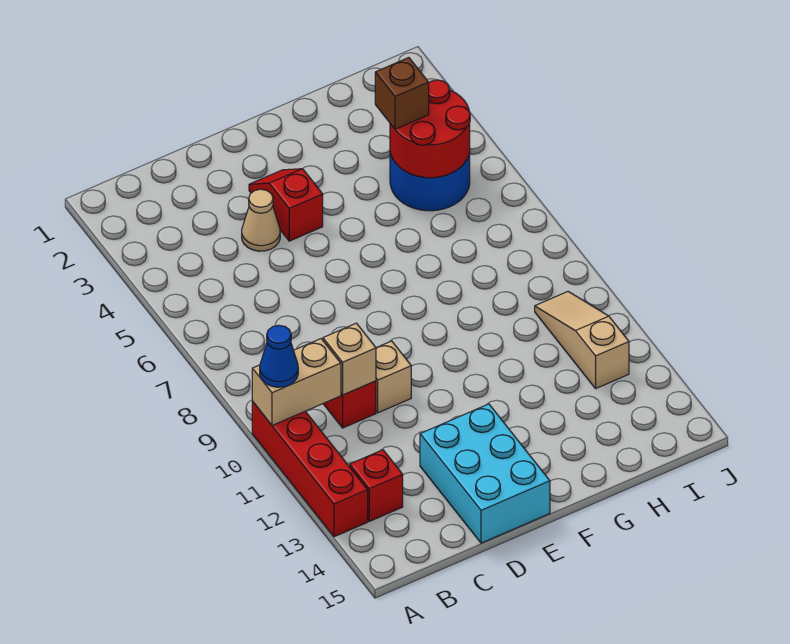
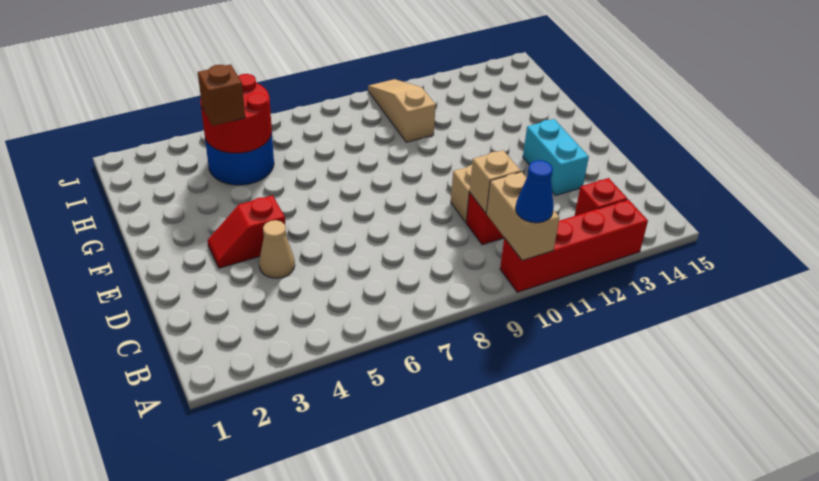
cyan 2x3 brick [420,404,550,543] -> cyan 1x2 brick [523,119,589,195]
tan 1x3 slope [535,292,629,388] -> tan 1x3 slope turned to [368,79,436,142]

